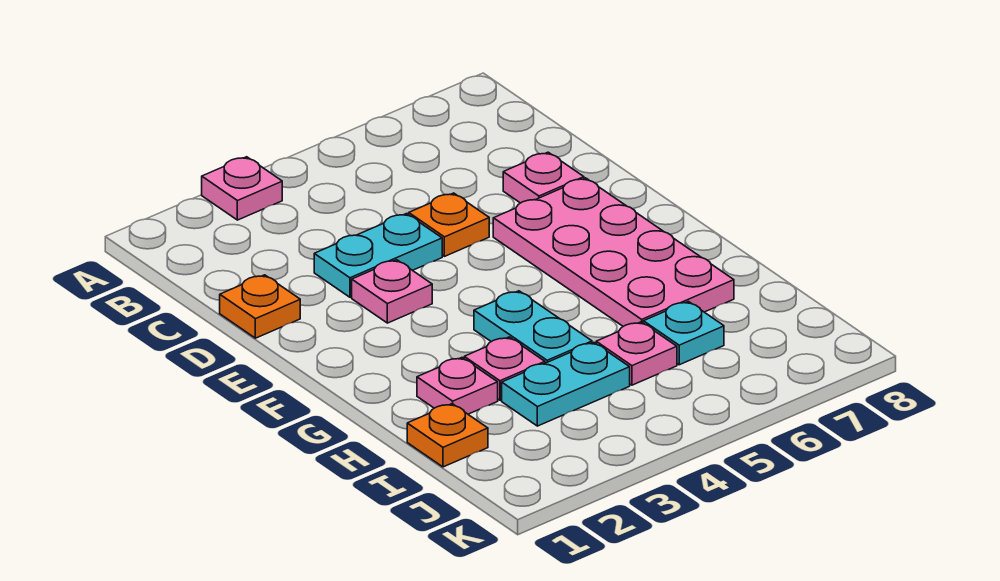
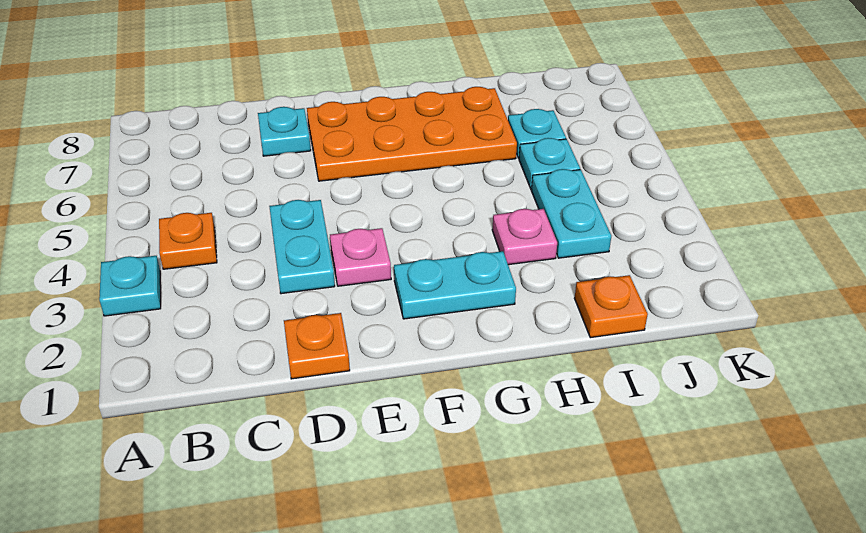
pink 1x1 plate [202,157,282,220] -> cyan 1x1 plate [99,256,161,316]
orange 1x1 plate [409,193,489,256] -> orange 1x1 plate moved to [159,213,217,269]
pink 1x1 plate [503,152,584,203] -> cyan 1x1 plate [258,107,311,156]
pink 2x4 plate [493,178,734,326] -> orange 2x4 plate [307,87,517,181]
cyan 1x2 plate [474,291,592,363] -> cyan 1x2 plate moved to [394,251,516,319]
pink 1x1 plate [417,358,498,414] -> none
pink 1x1 plate [596,322,677,385] -> cyan 1x1 plate [519,138,580,189]

